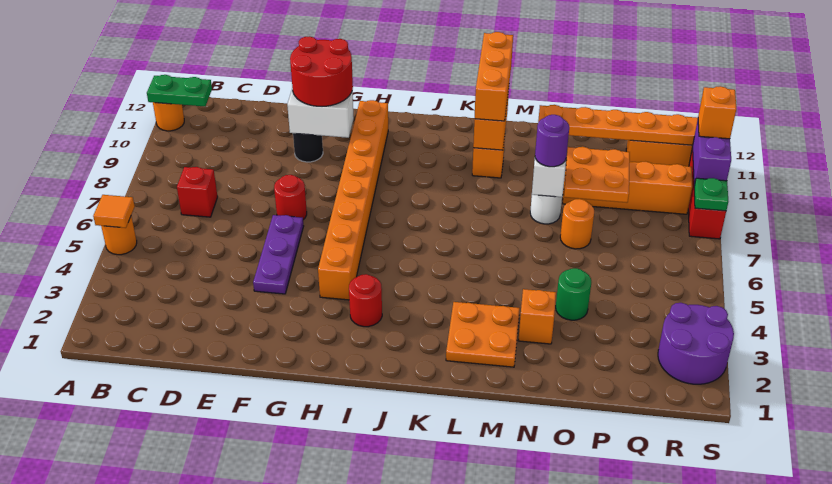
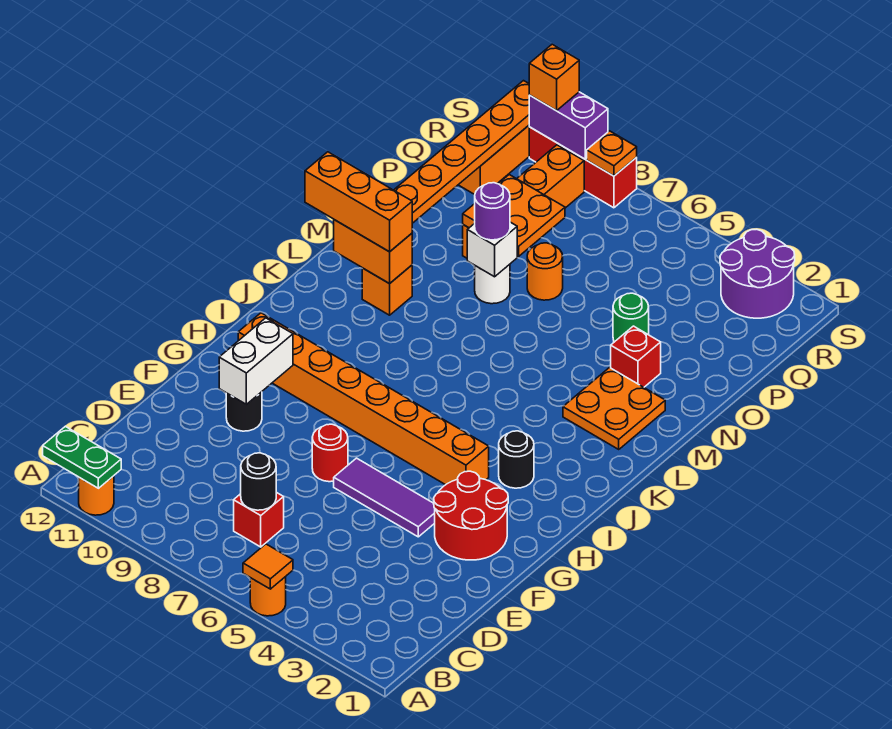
green 1x2 plate [147,75,212,107] -> green 1x2 plate turned to [43,426,121,488]
none -> black 1x1 round brick [241,453,276,510]
purple 1x3 plate [253,215,304,294] -> purple 1x3 tile [334,458,435,537]
red 2x2 round brick [290,36,353,106] -> red 2x2 round brick moved to [434,471,508,560]
red 1x1 round brick [349,274,382,327] -> black 1x1 round brick [499,431,534,488]
orange 1x1 brick [518,289,556,344] -> red 1x1 brick [611,326,661,387]
green 1x1 plate [694,178,728,211] -> orange 1x1 plate [587,131,637,176]

